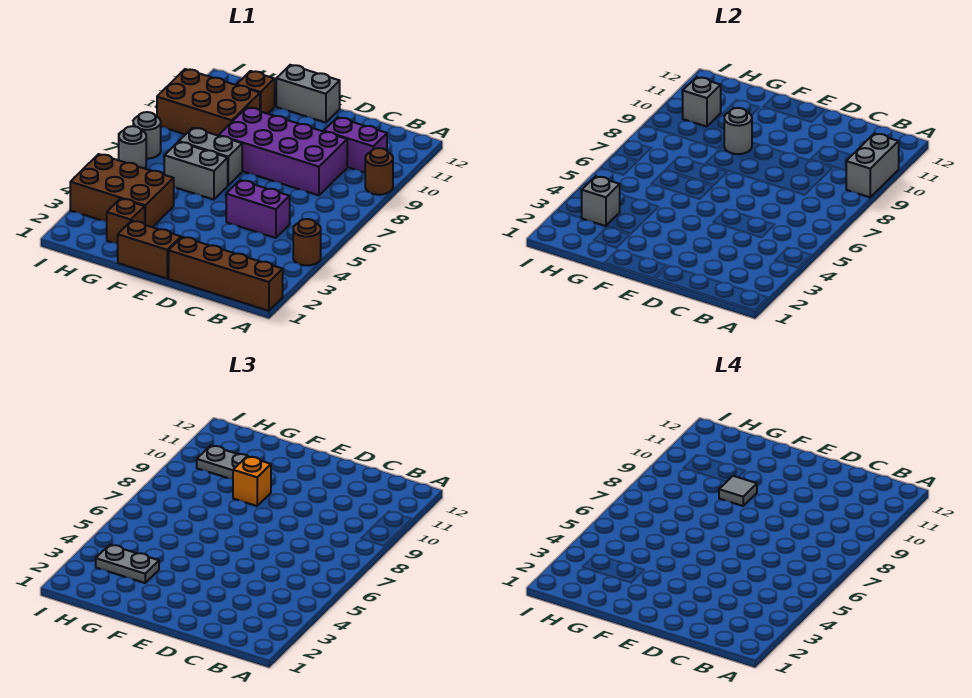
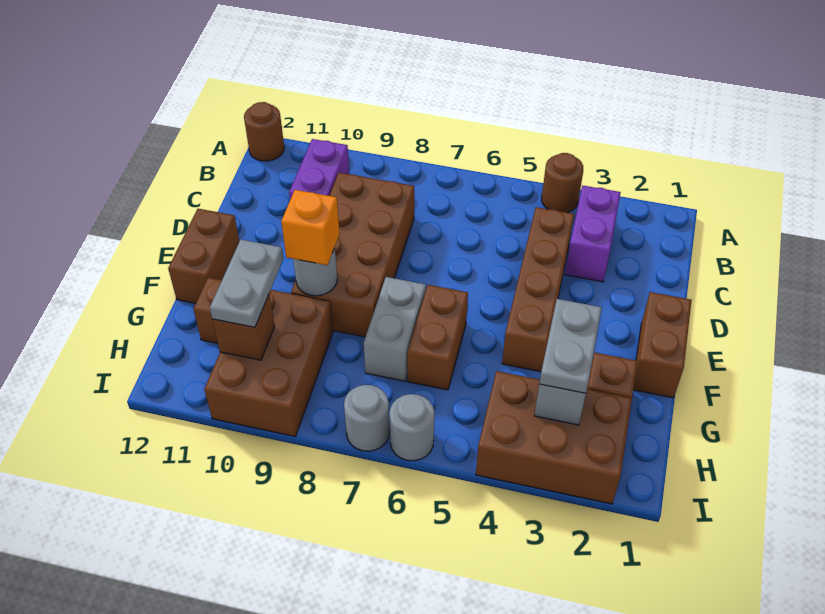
brown 1x4 brick [169,237,283,311] -> brown 1x4 brick moved to [502,207,574,372]
brown 1x1 round brick [365,148,393,195] -> brown 1x1 round brick moved to [244,102,284,161]
grey 1x2 brick [846,133,899,197] -> none
purple 1x2 brick [226,180,290,238] -> purple 1x2 brick moved to [565,186,621,282]
purple 2x4 brick [219,107,347,195] -> brown 2x4 brick [291,173,414,337]
grey 1x2 brick [276,65,340,123] -> brown 1x2 brick [168,209,239,303]
grey 1x2 brick [164,142,228,200] -> brown 1x2 brick [407,285,468,390]
grey 1x1 tile [719,476,757,506] -> none
brown 2x3 brick [70,154,174,227] -> brown 2x3 brick turned to [476,371,632,504]
grey 1x1 brick [683,77,721,127] -> brown 1x1 brick [212,294,275,360]

